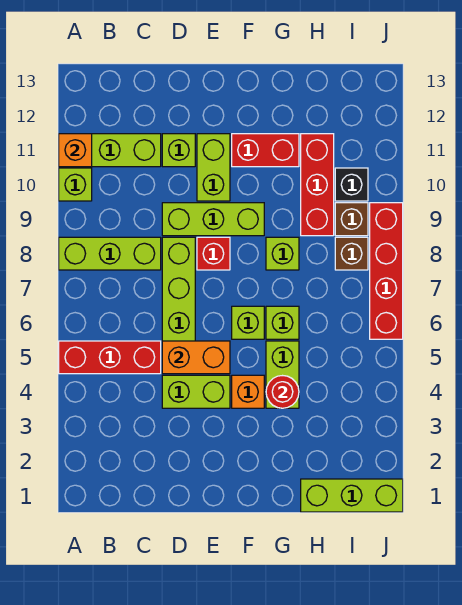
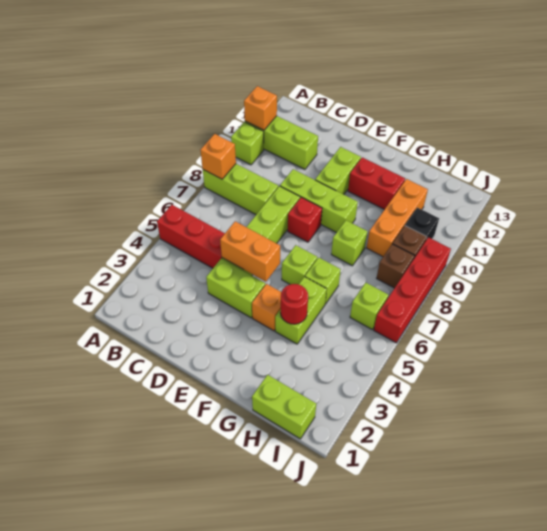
none -> orange 1x1 brick [200,134,236,179]
lime 1x1 brick [162,134,195,167] -> lime 1x1 brick moved to [350,282,388,330]
lime 1x3 brick [301,479,403,512] -> lime 1x2 brick [252,375,316,439]
red 1x3 brick [301,134,334,236] -> orange 1x3 brick [367,179,428,257]

